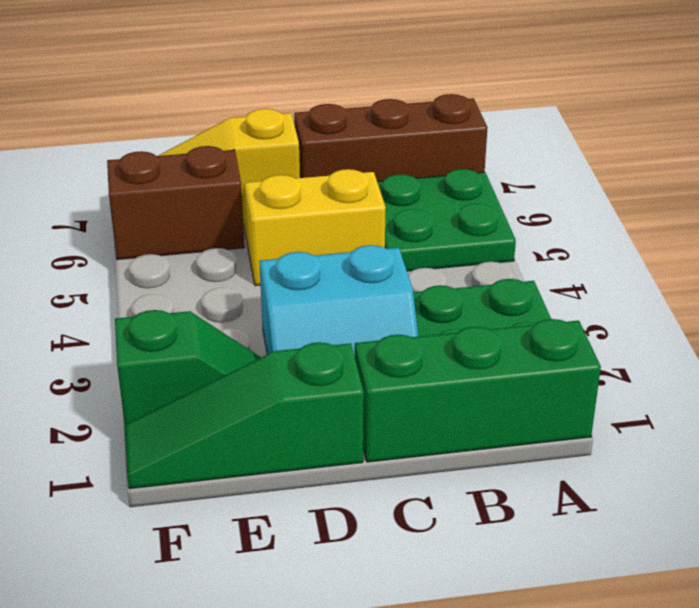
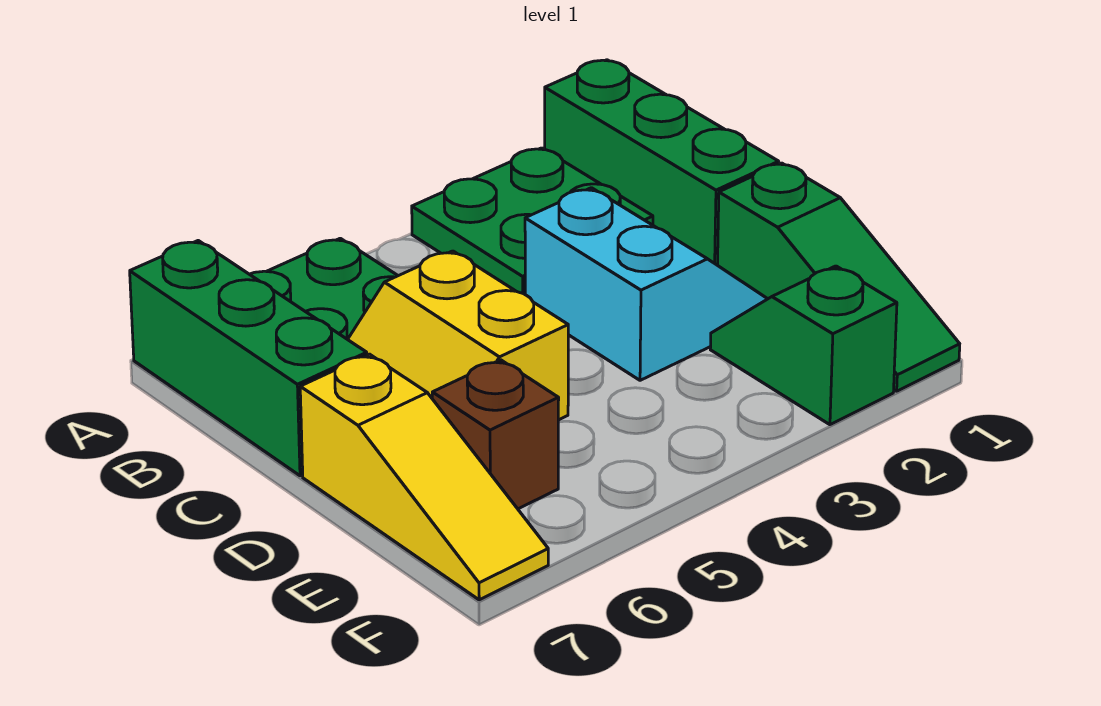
brown 1x3 brick [294,94,488,182] -> green 1x3 brick [130,241,367,476]
brown 1x2 brick [107,146,245,260] -> brown 1x1 brick [432,360,559,509]

